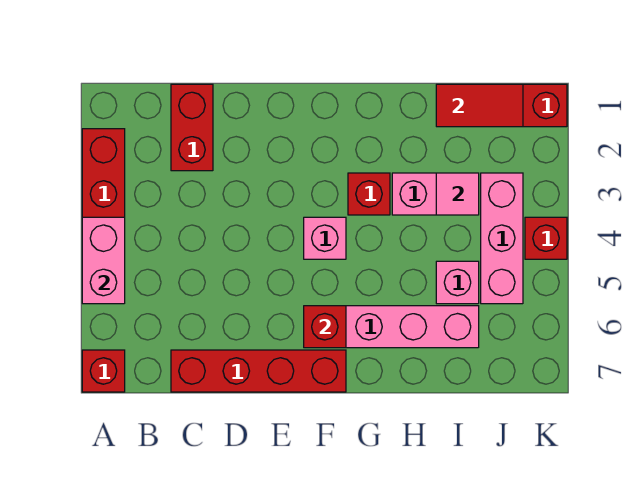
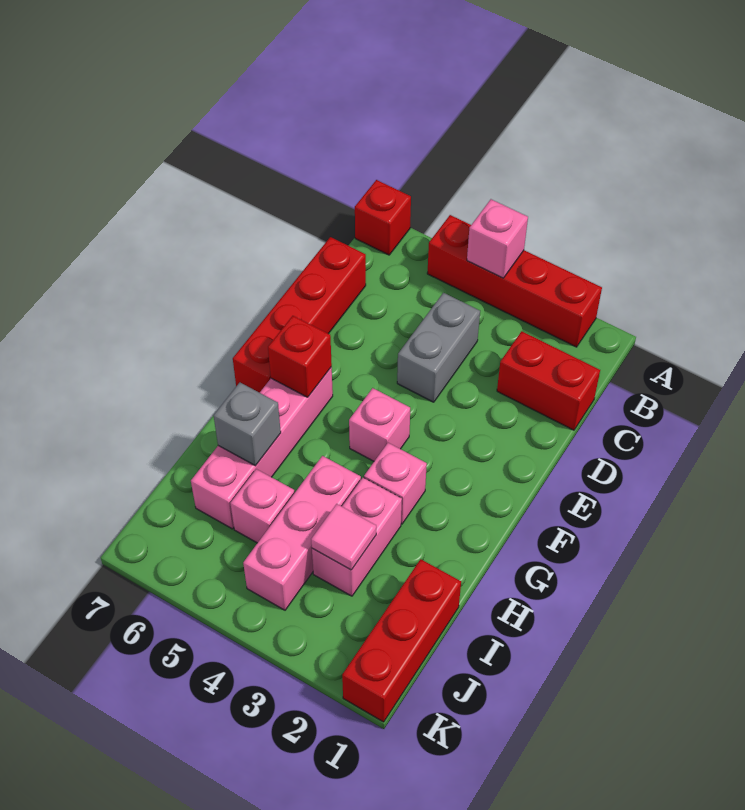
pink 1x2 brick [82,217,125,304] -> pink 1x1 brick [467,199,528,278]
none -> grey 1x2 brick [397,293,480,402]
red 1x1 brick [348,173,390,215] -> pink 1x1 brick [364,443,427,524]
none -> grey 1x1 brick [213,383,281,466]
red 1x2 tile [436,84,523,127] -> none
pink 1x3 brick [481,173,523,304] -> pink 1x3 brick turned to [243,456,361,610]
red 1x1 brick [525,217,567,259] -> none

